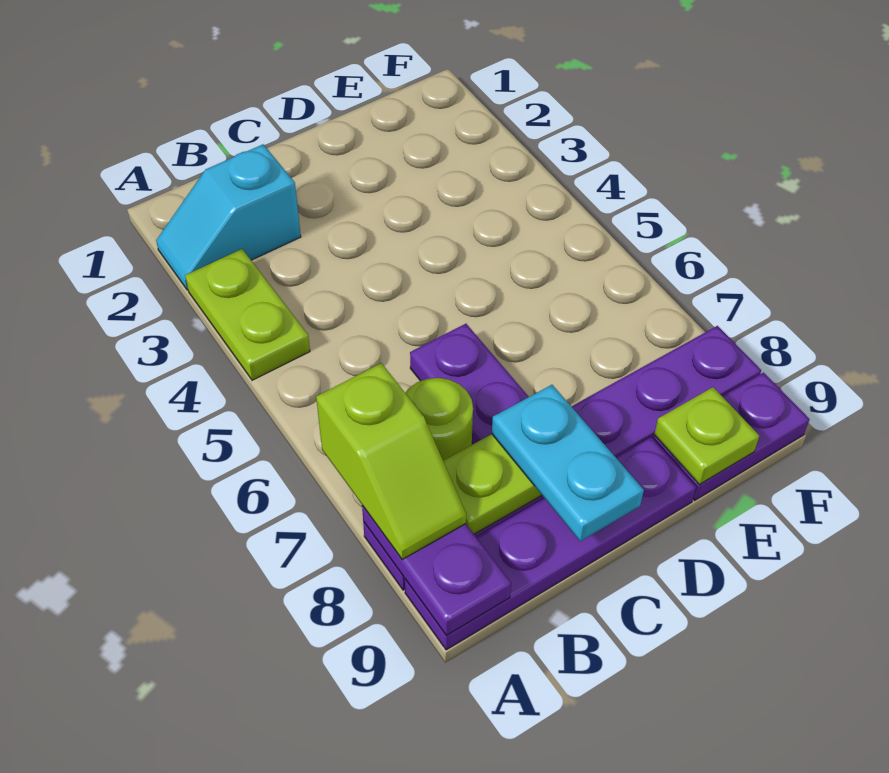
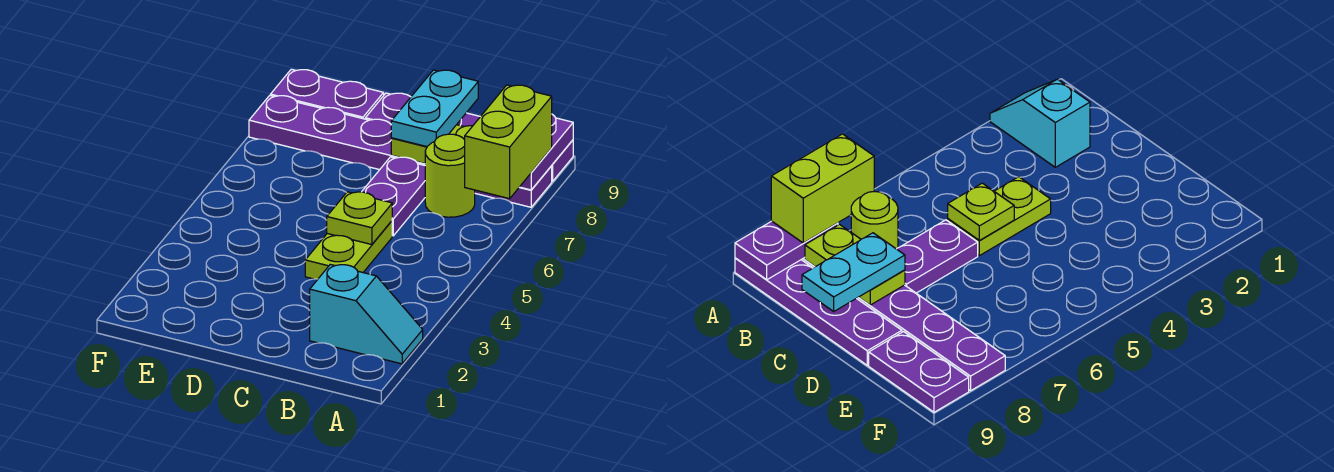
lime 1x2 plate [185,249,310,380] -> lime 1x2 plate moved to [305,221,392,279]
lime 1x2 slope [316,363,466,559] -> lime 1x2 brick [465,85,552,199]
lime 1x1 plate [654,387,759,485] -> lime 1x1 plate moved to [327,192,392,245]

